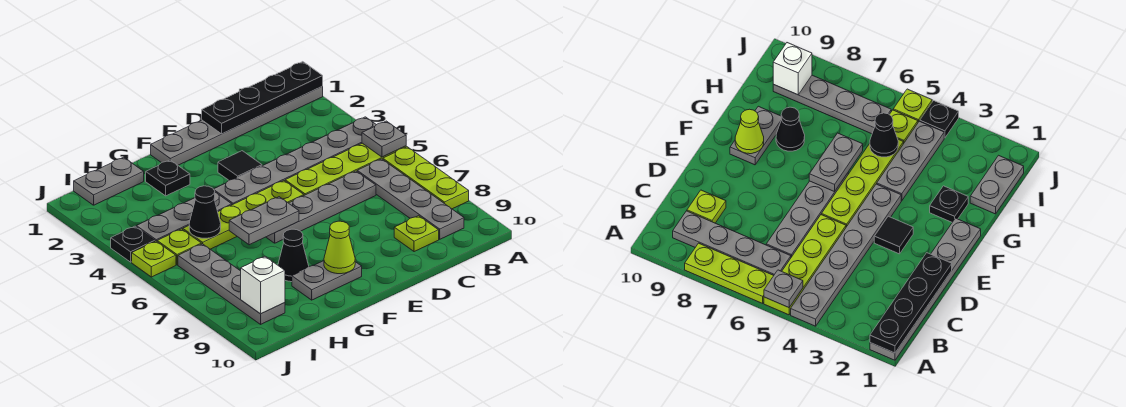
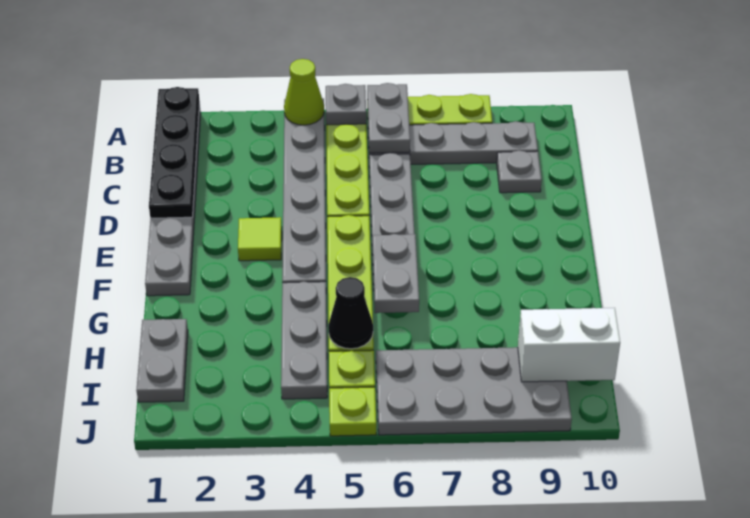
lime 1x1 plate [394,216,439,252] -> grey 1x1 plate [497,150,542,193]
black 1x1 tile [218,151,262,180] -> lime 1x1 tile [238,217,282,261]
grey 1x2 plate [292,261,362,300] -> grey 1x2 plate moved to [367,83,410,153]
lime 1x1 cone [324,221,355,274] -> lime 1x1 cone moved to [284,59,324,125]
black 1x1 plate [146,160,190,196] -> none
black 1x1 cone [278,229,309,282] -> none
grey 1x4 plate [178,244,285,324] -> grey 2x4 plate [376,347,572,435]
white 1x1 brick [241,256,285,314] -> white 1x2 brick [518,308,620,382]
black 1x1 plate [111,226,155,262] -> none

